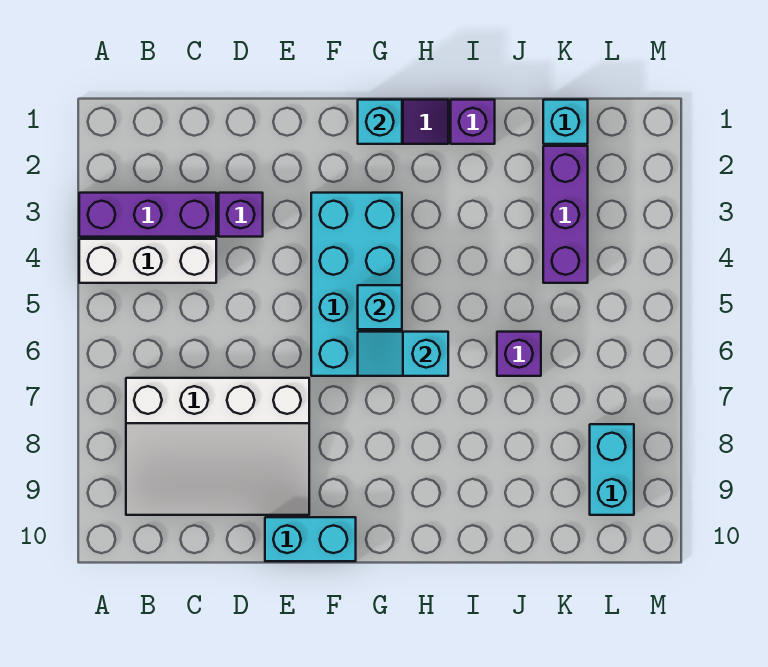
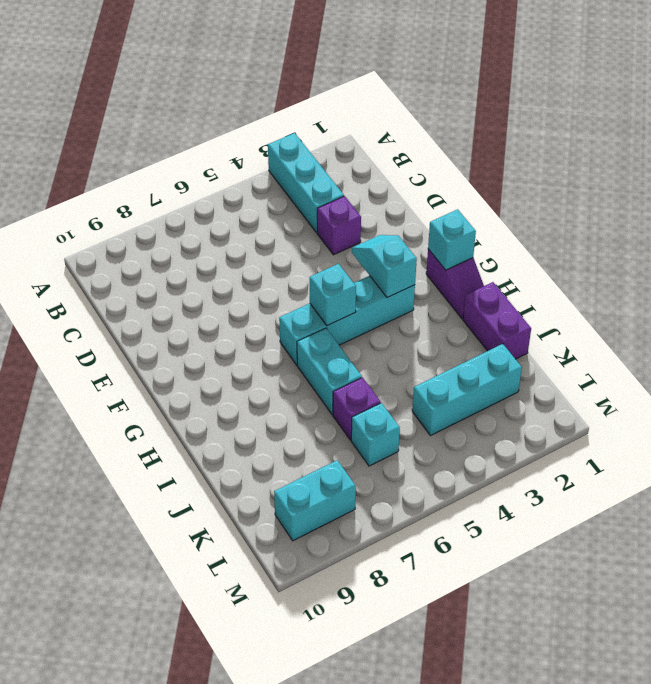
purple 1x3 brick [79,193,216,237] -> cyan 1x3 brick [268,133,344,233]
white 1x3 brick [79,239,216,283] -> none
white 3x4 slope [126,378,309,515] -> none
cyan 1x2 brick [265,517,356,561] -> cyan 1x2 brick moved to [297,328,362,415]
cyan 2x4 brick [311,193,402,376] -> cyan 1x4 brick [279,276,415,365]
cyan 1x2 slope [358,332,448,376] -> cyan 1x2 slope moved to [352,235,417,298]
purple 1x1 brick [451,100,495,144] -> purple 1x2 brick [463,282,531,359]
cyan 1x1 brick [543,100,588,144] -> cyan 1x1 brick moved to [351,403,400,466]
purple 1x3 brick [543,146,588,283] -> cyan 1x3 brick [412,344,522,436]

